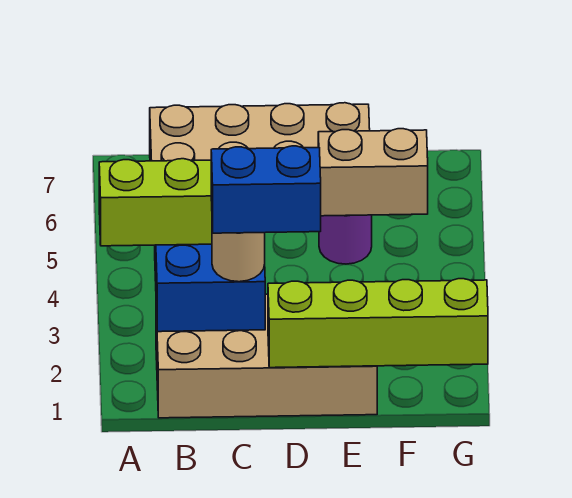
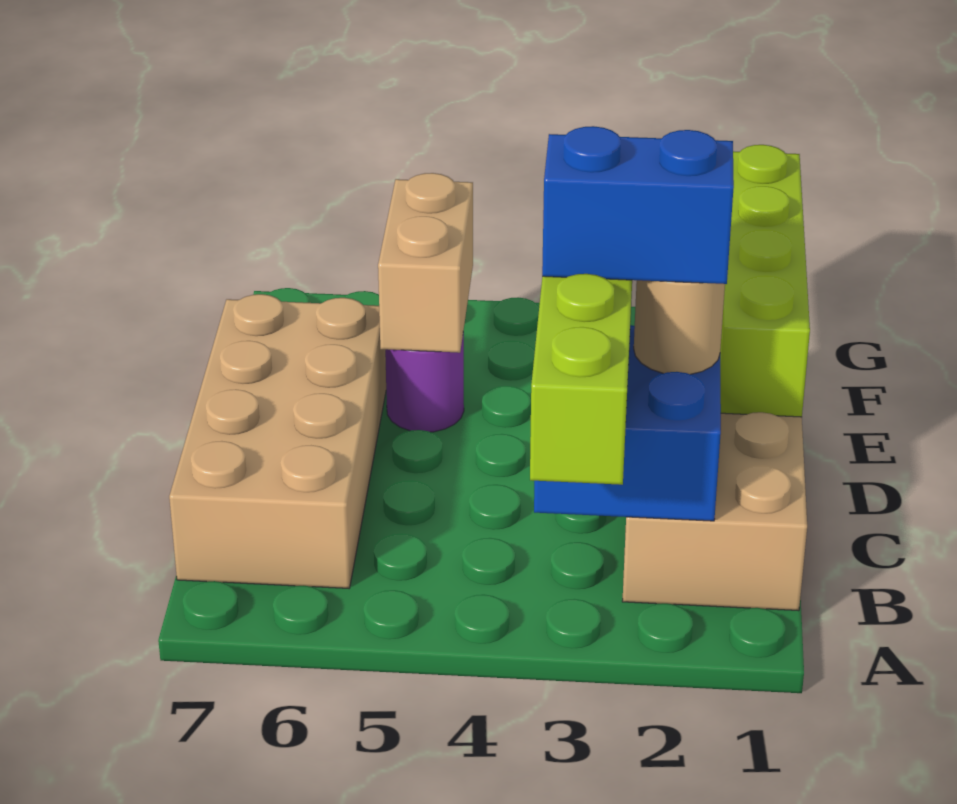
blue 1x2 brick [211,146,321,233] -> blue 1x2 brick turned to [542,126,734,284]

